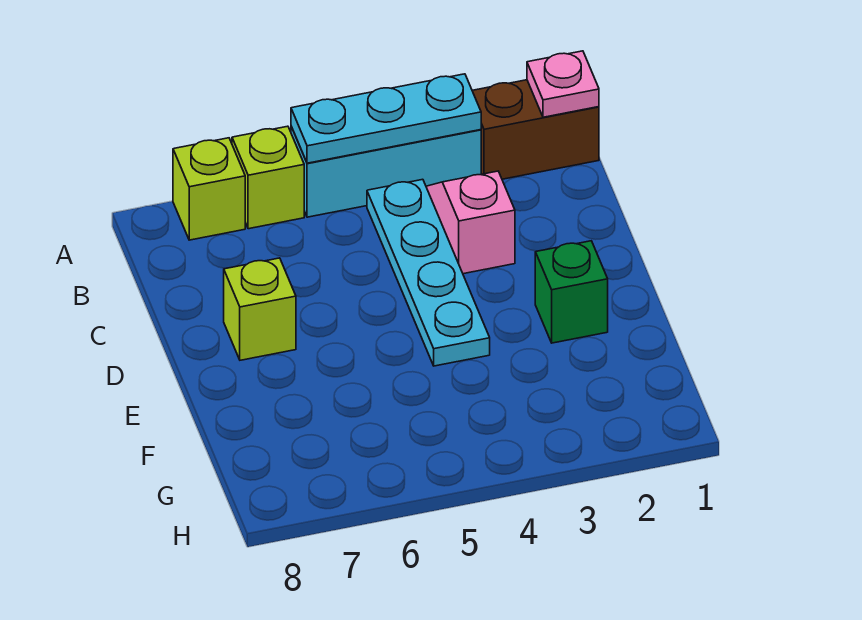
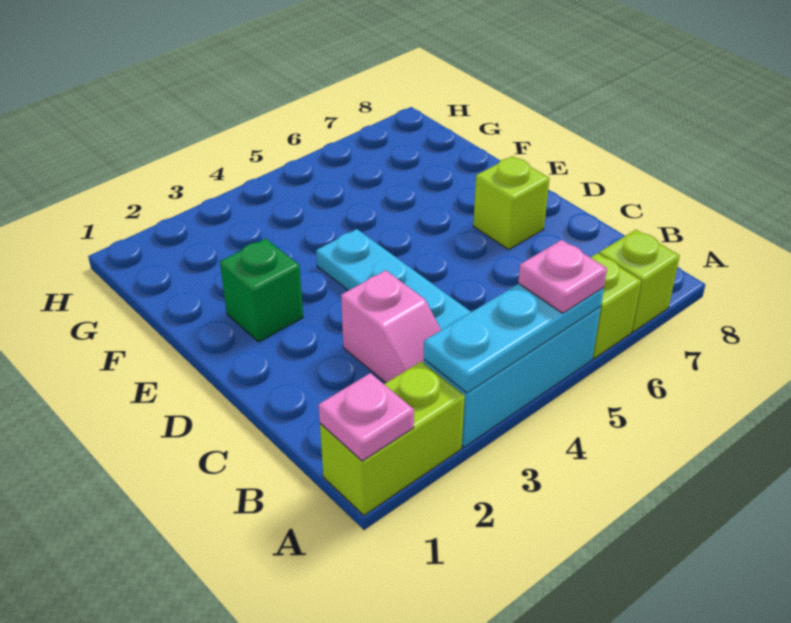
brown 1x2 brick [472,80,599,179] -> lime 1x2 brick [320,361,465,515]
none -> pink 1x1 plate [518,240,607,313]

